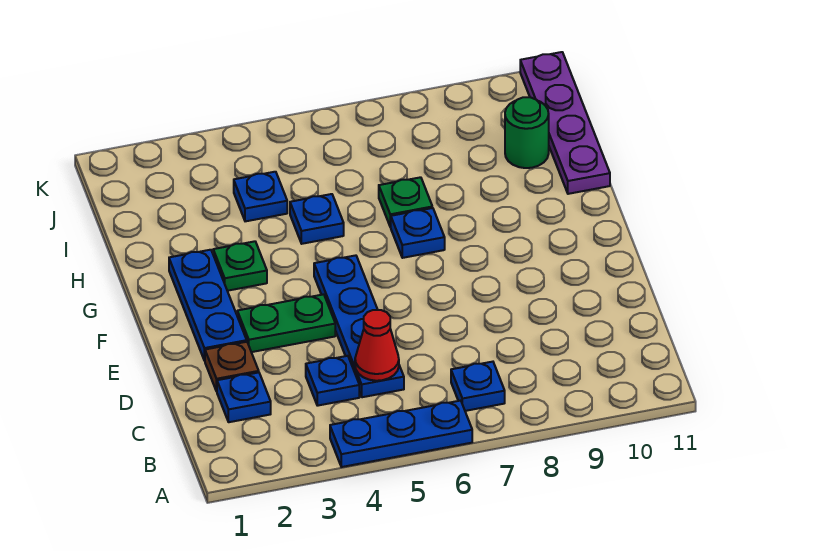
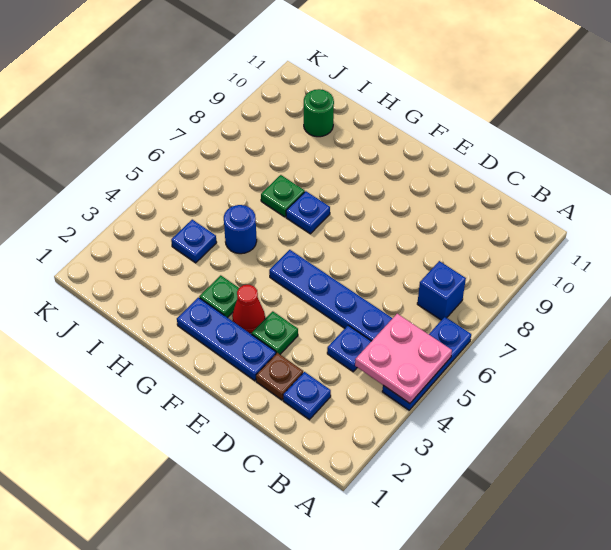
none -> pink 2x2 plate [355,314,452,403]
blue 1x1 plate [451,362,505,411] -> blue 1x1 brick [417,261,466,320]
red 1x1 cone [355,310,399,381] -> red 1x1 cone moved to [232,285,265,333]
green 1x2 plate [237,294,335,352] -> green 1x1 plate [252,311,298,354]
blue 1x1 plate [290,194,344,244] -> blue 1x1 round brick [224,205,257,254]
purple 1x4 plate [520,52,610,194] -> none

